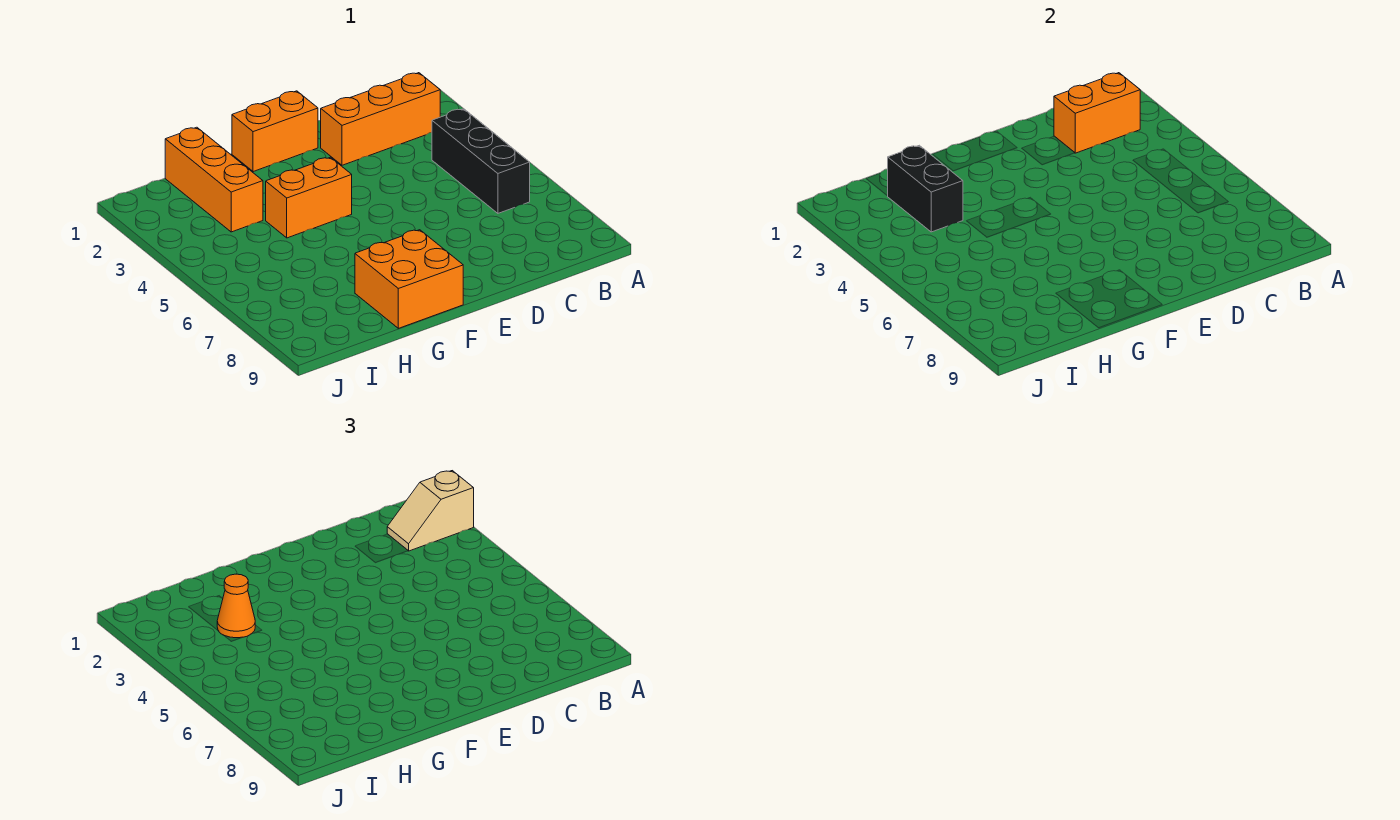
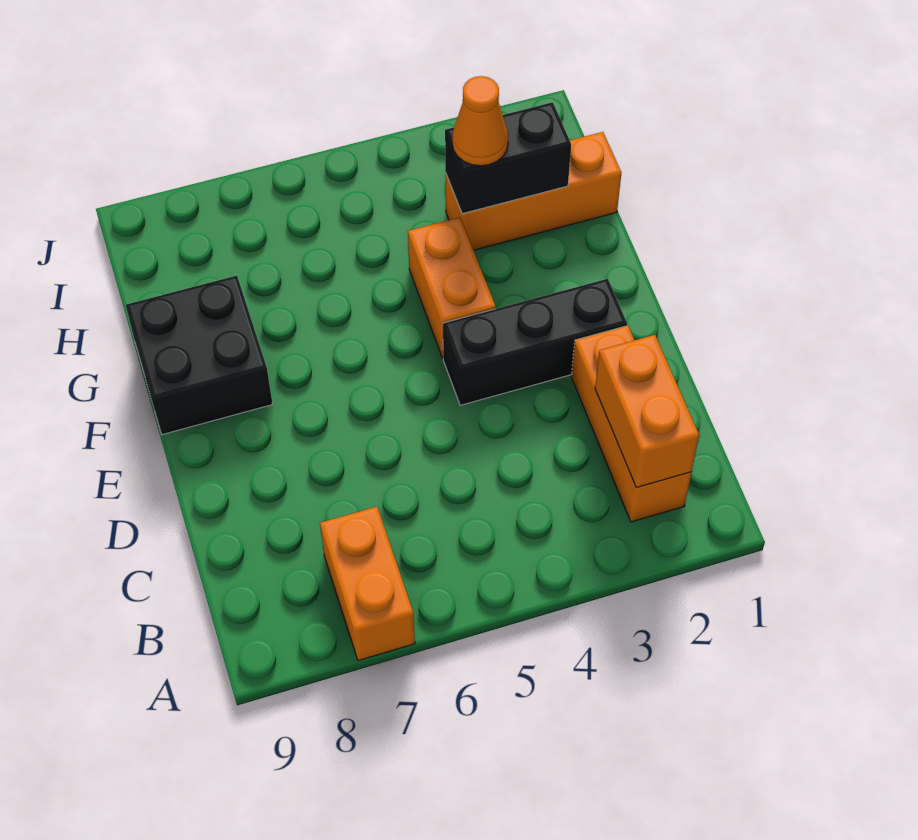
tan 1x2 slope [387,471,474,551] -> none
black 1x3 brick [432,109,530,213] -> black 1x3 brick moved to [443,279,627,405]
orange 1x2 brick [232,91,318,172] -> orange 1x2 brick moved to [320,507,415,661]
orange 2x2 brick [355,230,463,328] -> black 2x2 brick [126,276,273,435]

